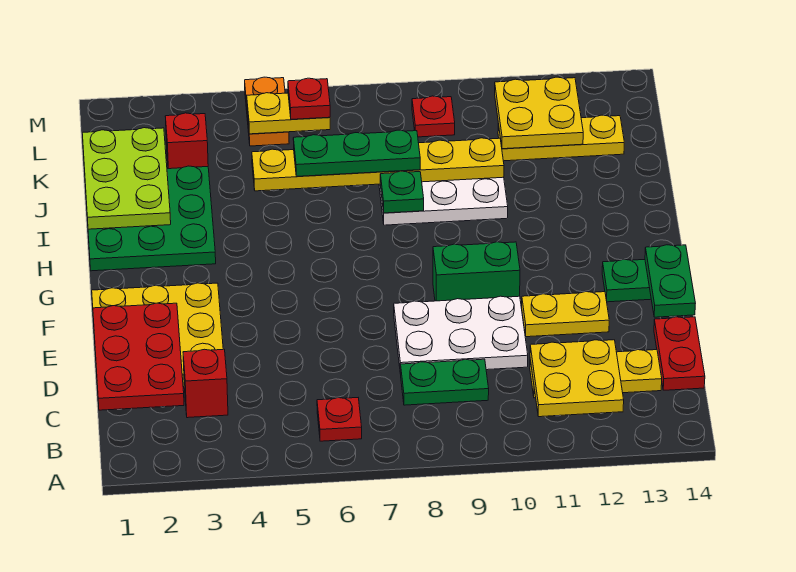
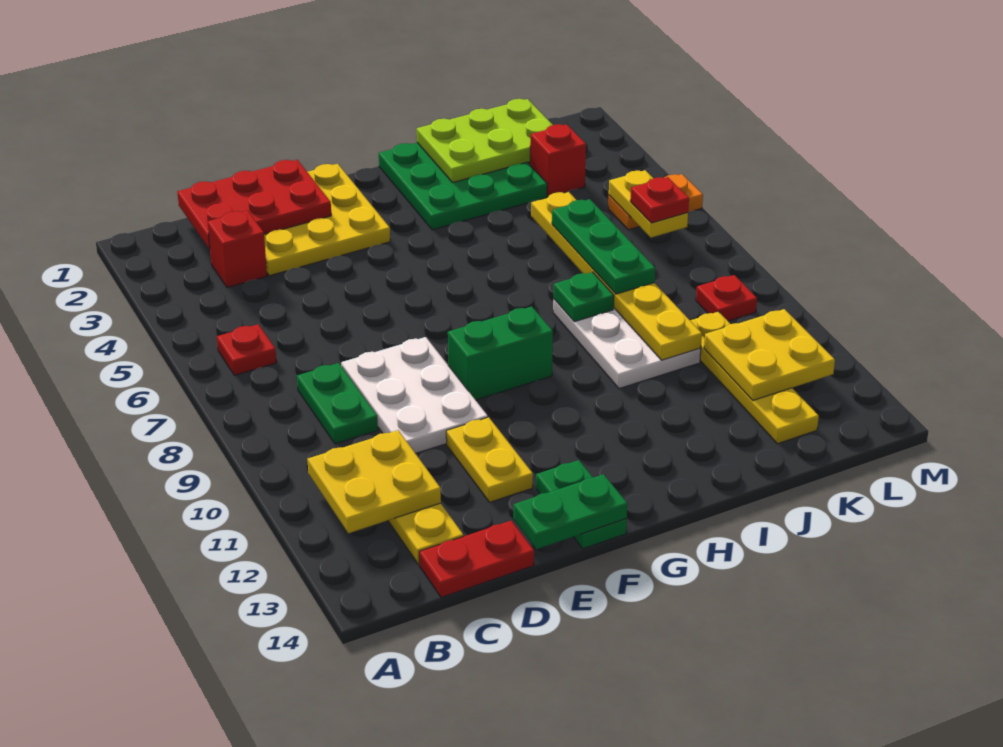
green 1x2 brick [433,242,520,301] -> green 1x2 brick turned to [448,307,553,400]
yellow 1x3 plate [498,115,624,161] -> yellow 1x4 plate [690,312,819,444]

